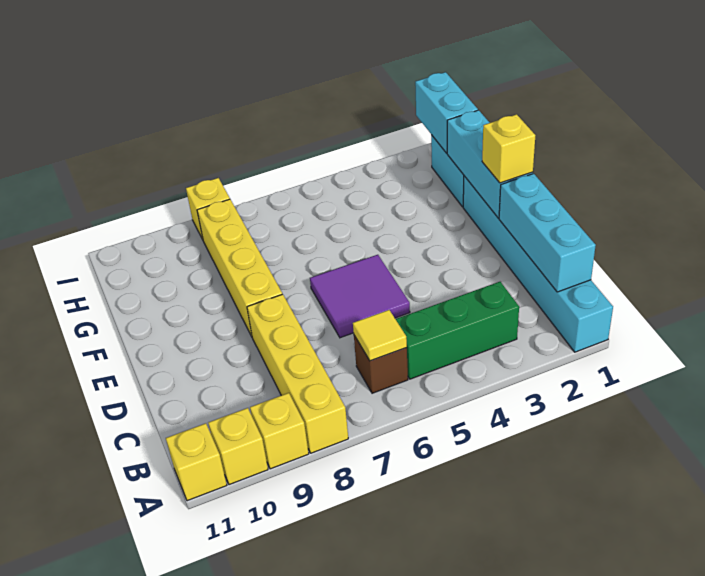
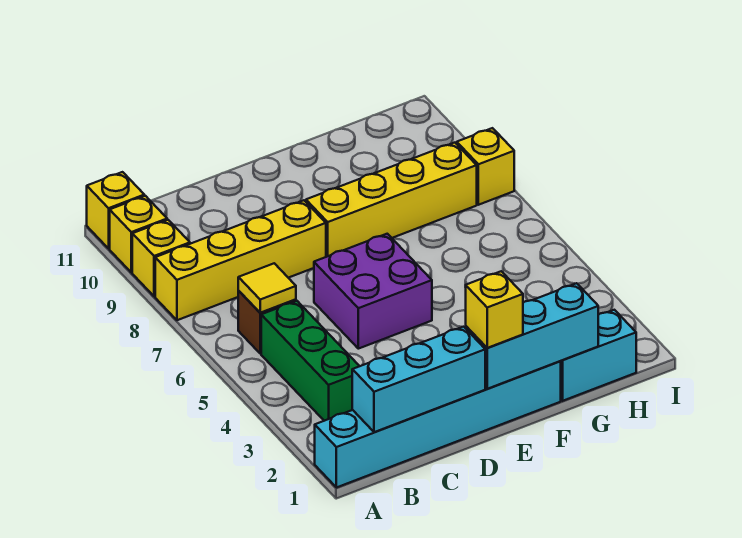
purple 2x2 tile [310,255,410,338] -> purple 2x2 brick [314,234,432,349]
cyan 1x2 brick [415,72,478,153] -> none

